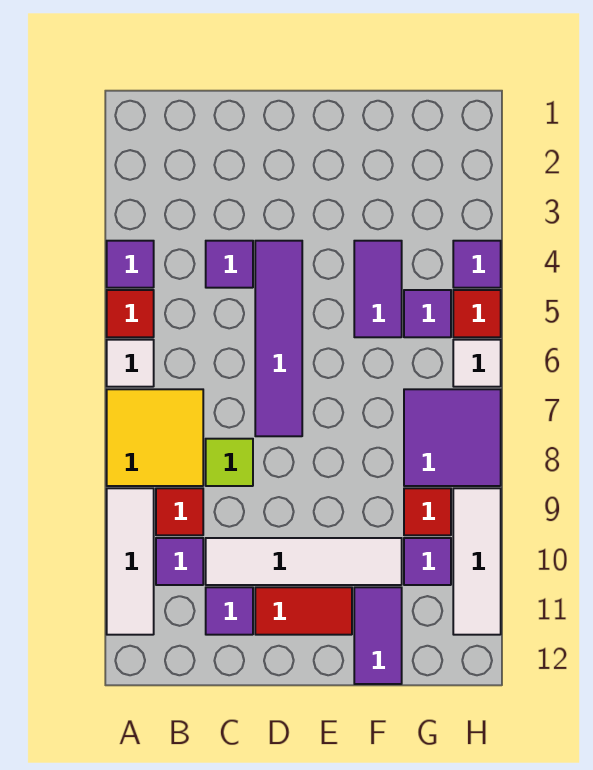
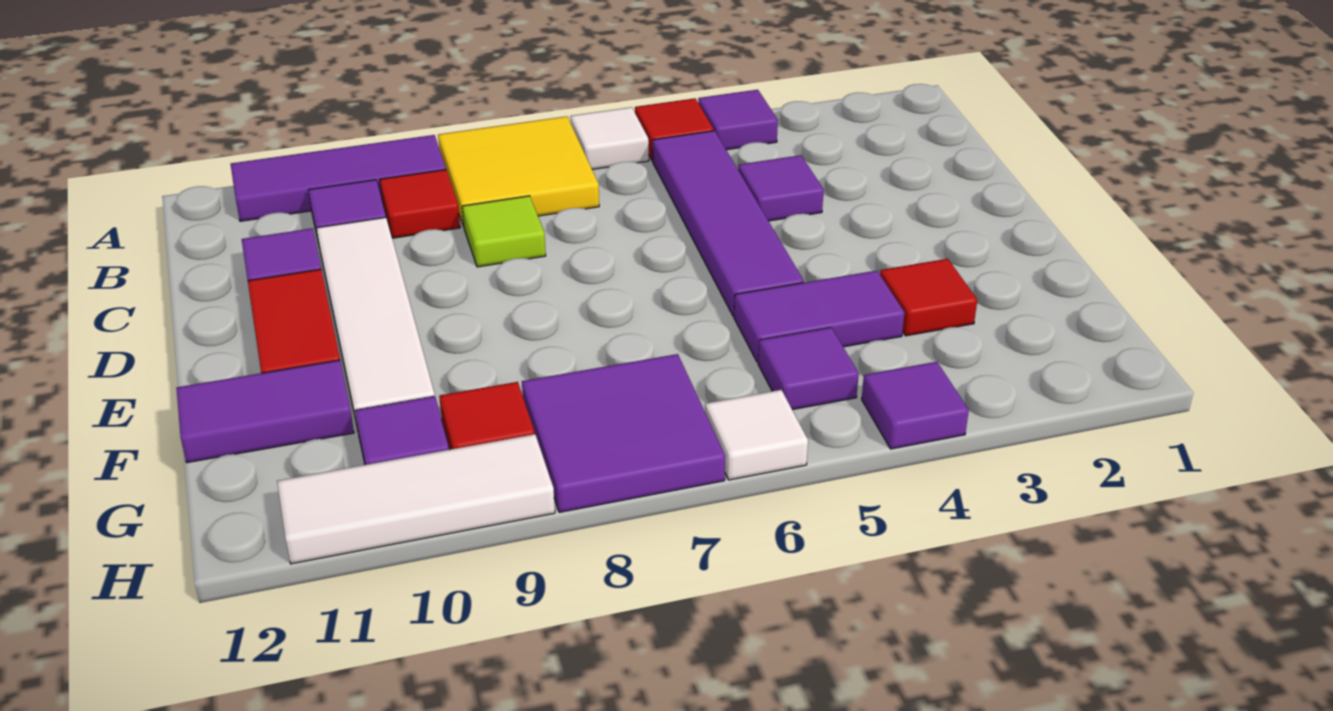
white 1x3 tile [107,488,154,635] -> purple 1x3 tile [231,135,446,221]
purple 1x4 tile [255,241,302,436] -> purple 1x4 tile turned to [653,131,804,316]
red 1x1 tile [453,290,501,337] -> red 1x1 tile moved to [880,259,977,336]

